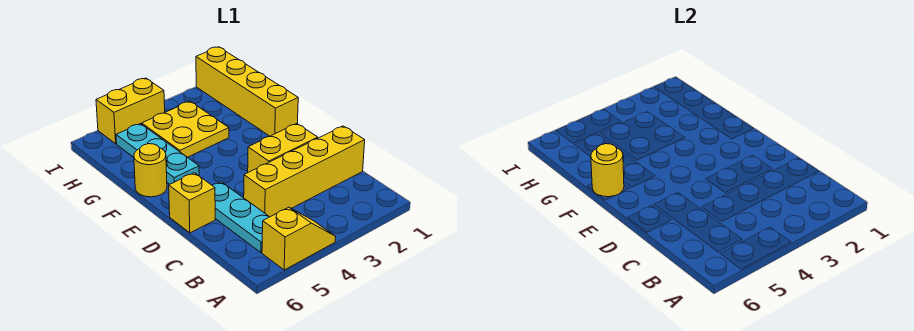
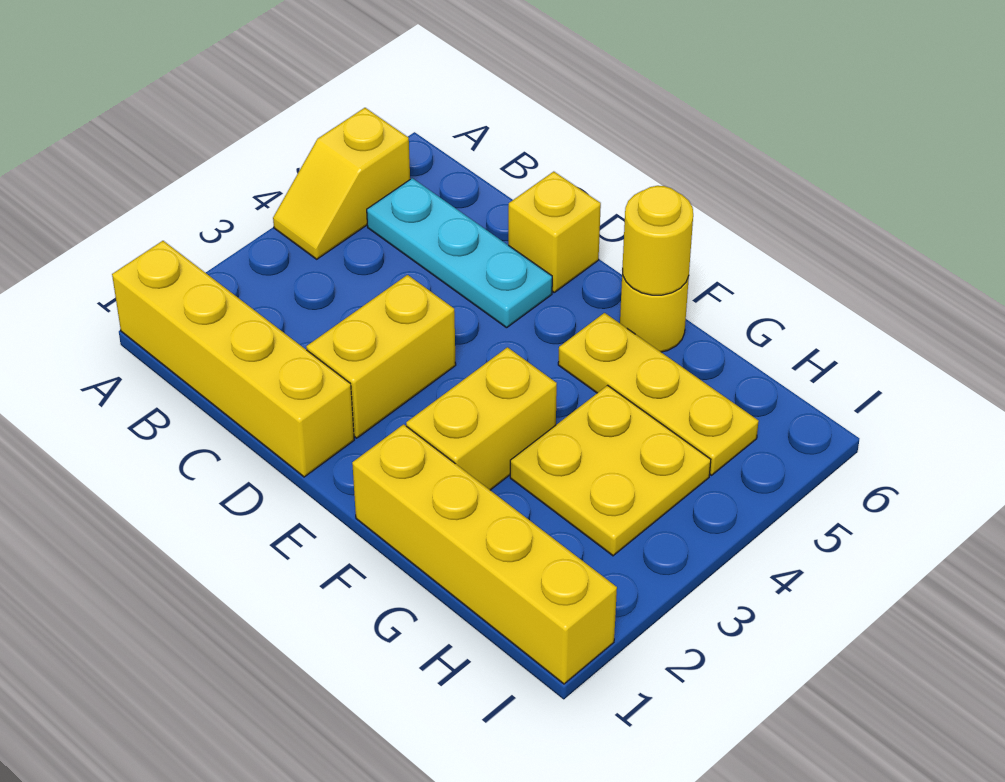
yellow 1x4 brick [244,126,365,217] -> yellow 1x4 brick turned to [112,241,354,477]
cyan 1x3 plate [116,124,199,184] -> yellow 1x3 plate [558,313,759,475]
yellow 1x2 brick [96,78,165,144] -> yellow 1x2 brick moved to [406,347,557,490]

